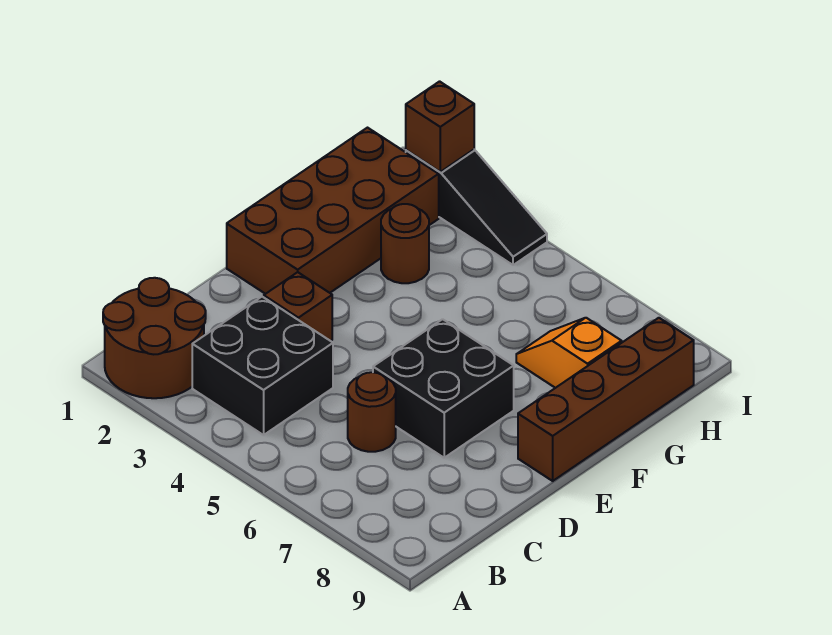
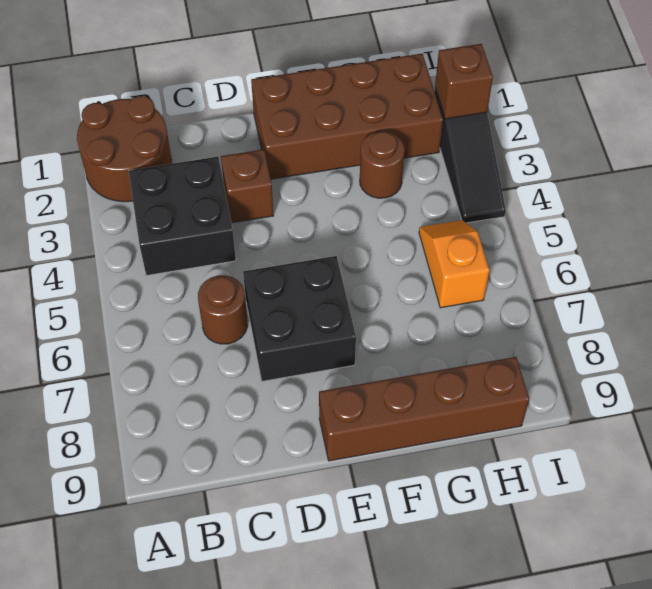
orange 1x2 slope [516,318,622,388] -> orange 1x2 slope moved to [419,220,490,308]

